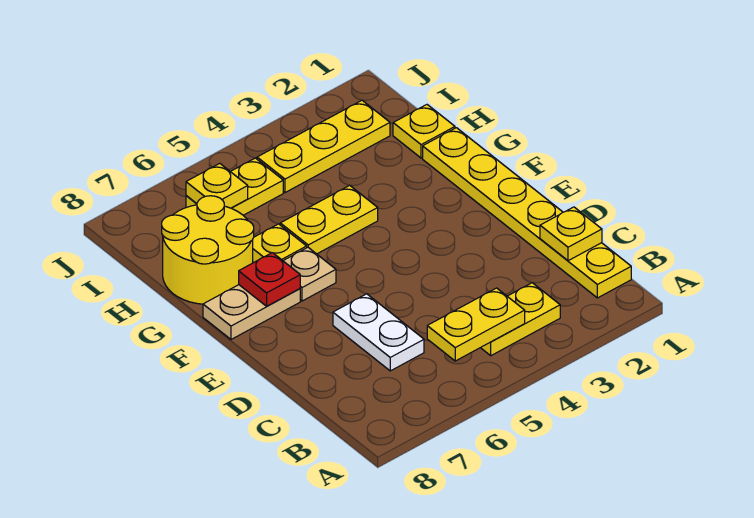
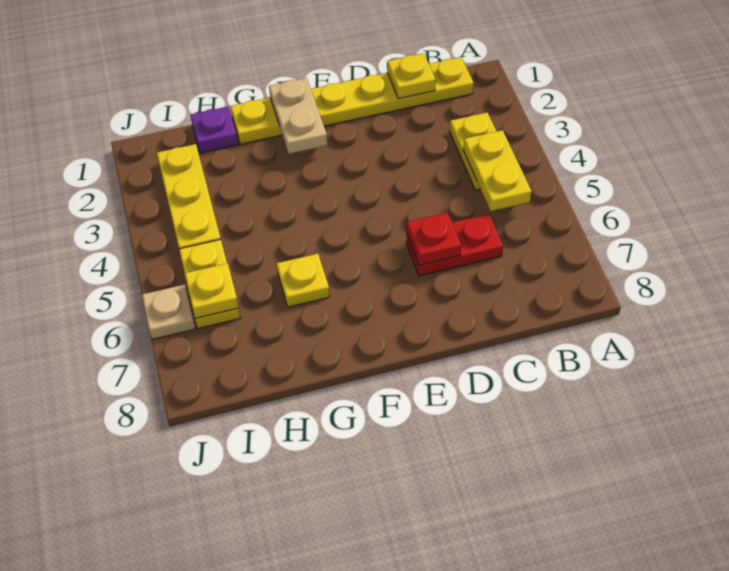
white 1x2 plate [333,294,424,371] -> red 1x2 plate [406,214,503,276]
tan 1x1 plate [283,247,336,301] -> tan 1x1 plate moved to [142,285,195,339]
tan 1x2 plate [203,285,300,339] -> tan 1x2 plate moved to [269,78,327,154]
red 1x1 plate [239,253,300,306] -> red 1x1 plate moved to [407,212,461,265]
yellow 1x2 plate [280,185,378,254] -> none
yellow 2x2 round brick [162,196,254,304] -> none
yellow 1x1 plate [393,105,455,158] -> purple 1x1 plate [191,106,238,153]

